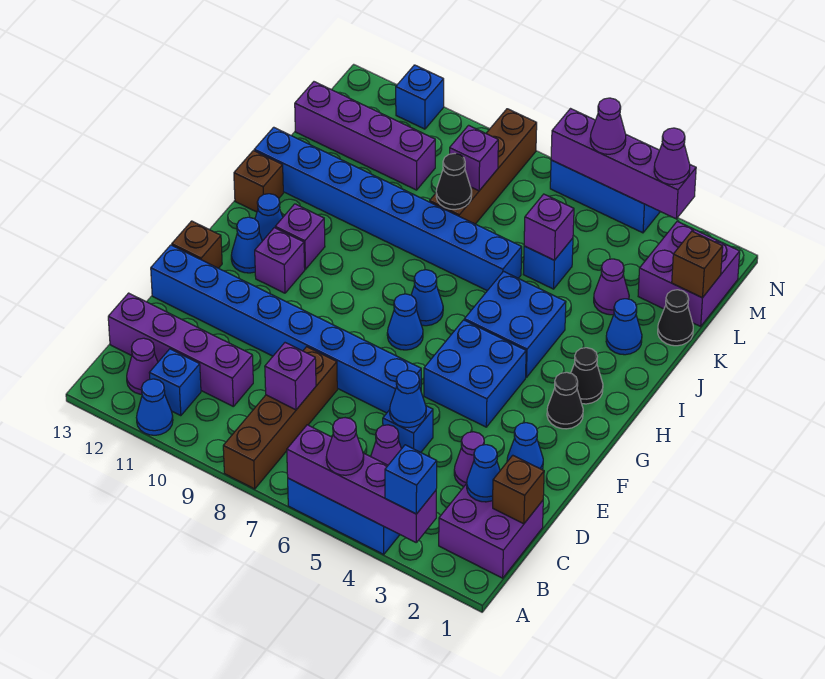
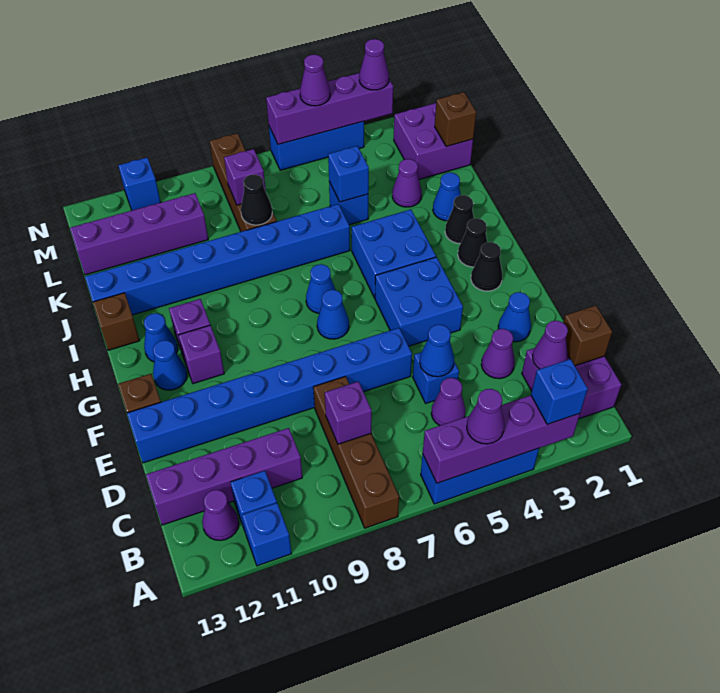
blue 1x1 cone [136,379,173,435] -> blue 1x1 brick [242,503,291,566]
blue 1x1 cone [467,445,500,502] -> purple 1x1 cone [533,321,568,369]
black 1x1 cone [658,290,693,346] -> black 1x1 cone moved to [445,195,474,244]
purple 1x1 brick [524,194,574,260] -> blue 1x1 brick [328,146,369,202]

